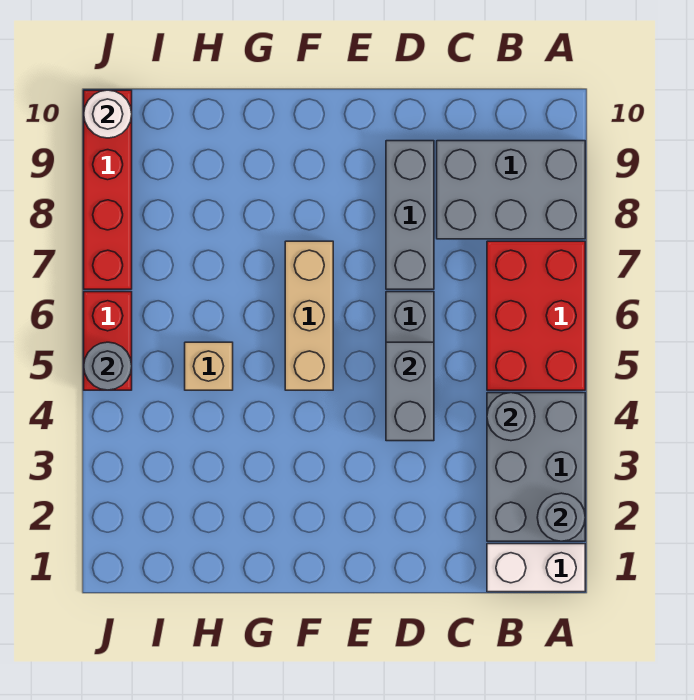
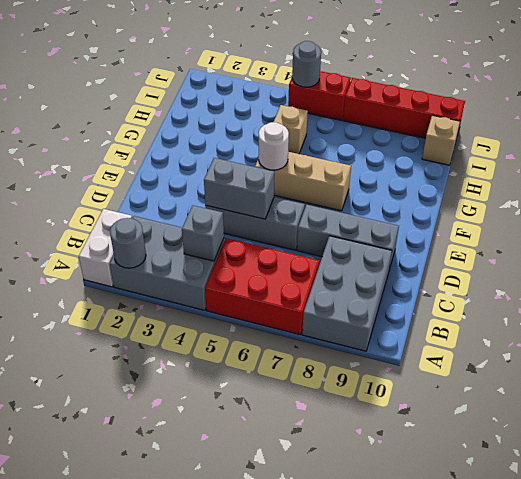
grey 1x1 round brick [487,393,535,441] -> grey 1x1 brick [182,205,224,261]
none -> tan 1x1 brick [422,115,460,165]
white 1x1 round brick [84,90,132,138] -> white 1x1 round brick moved to [259,122,289,170]

